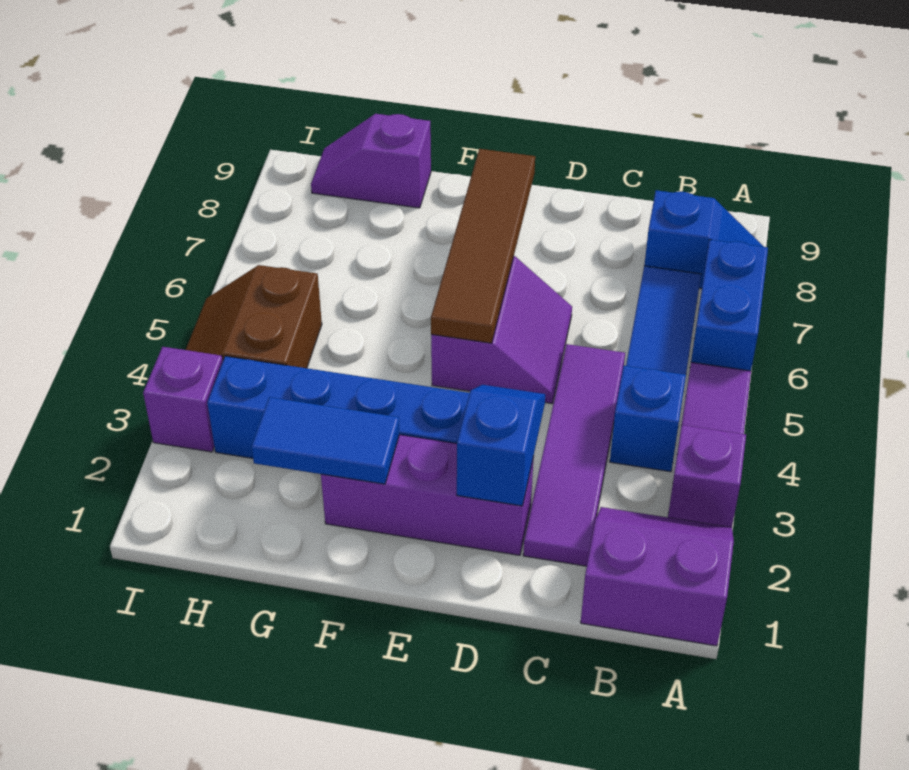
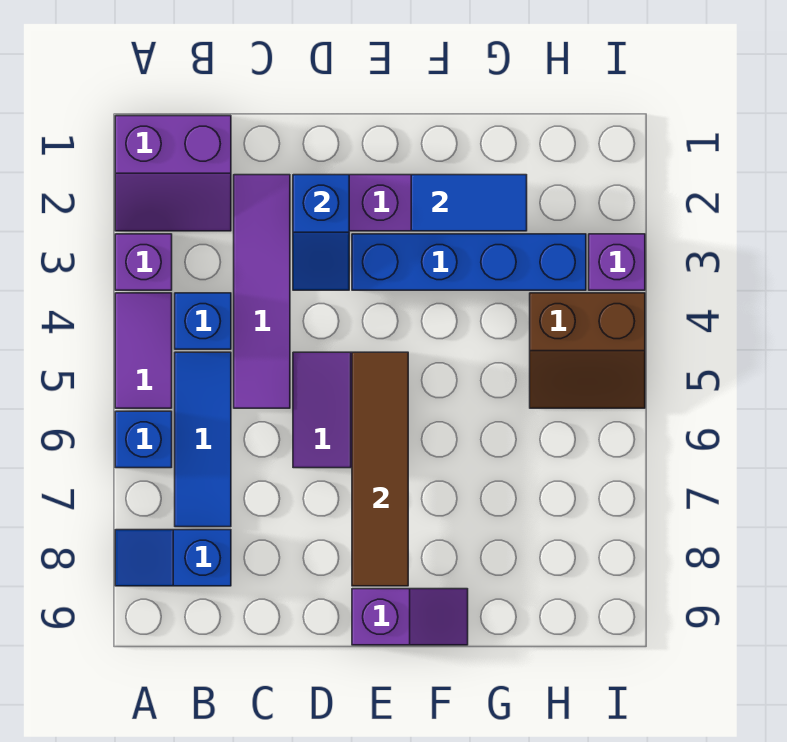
blue 1x2 brick [691,240,768,371] -> blue 1x1 brick [115,411,172,468]
purple 1x2 slope [311,114,431,208] -> purple 1x2 slope moved to [352,589,468,645]
brown 2x2 slope [186,265,322,368] -> brown 2x2 slope turned to [530,293,645,408]

